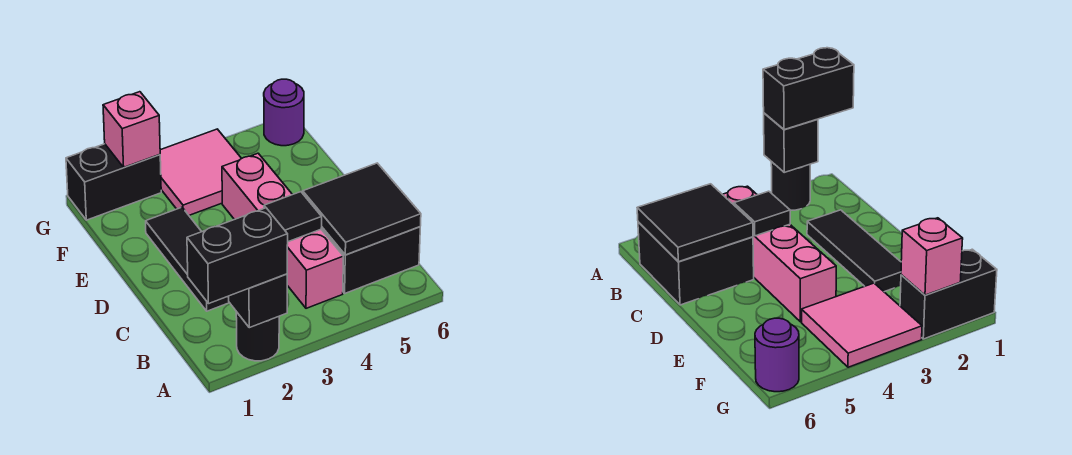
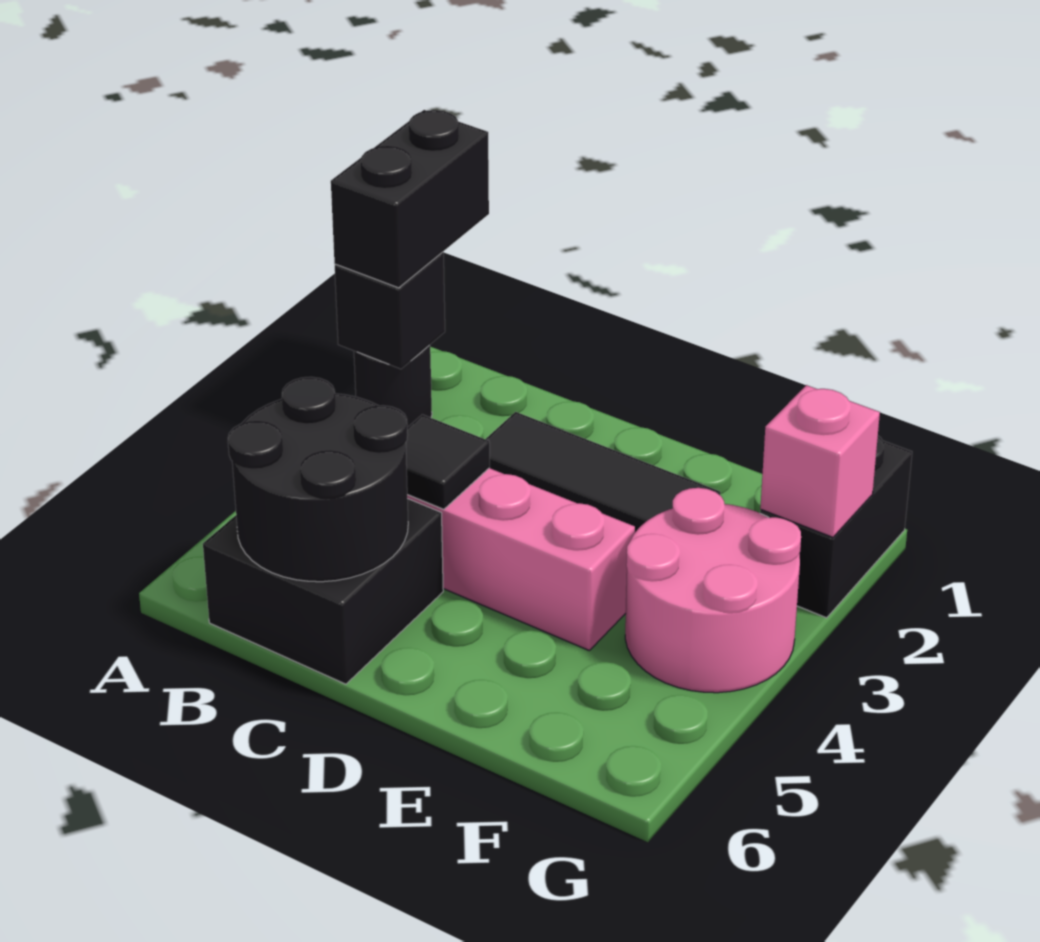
black 2x2 tile [303,163,421,255] -> black 2x2 round brick [228,377,408,582]
pink 2x2 tile [160,129,242,215] -> pink 2x2 round brick [625,488,801,693]
purple 1x1 round brick [264,79,304,146] -> none

